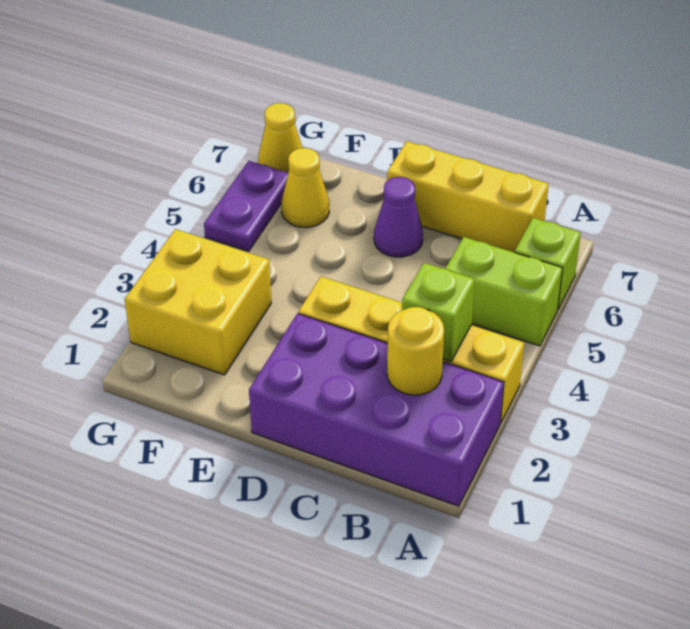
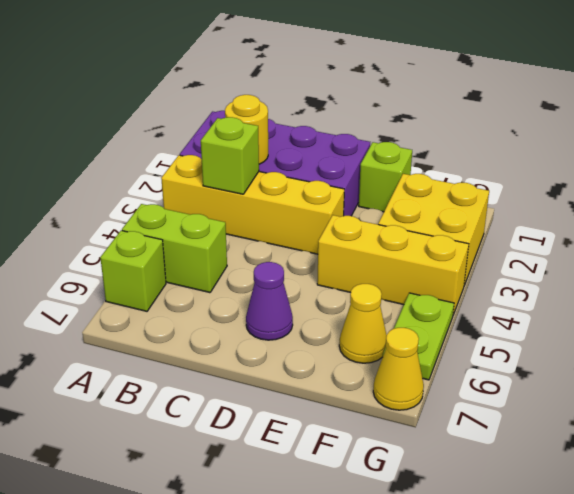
yellow 1x3 brick [387,141,549,252] -> yellow 1x3 brick moved to [317,215,469,315]
none -> lime 1x1 brick [359,142,412,212]
purple 1x2 plate [204,161,288,251] -> lime 1x2 plate [383,293,454,380]

